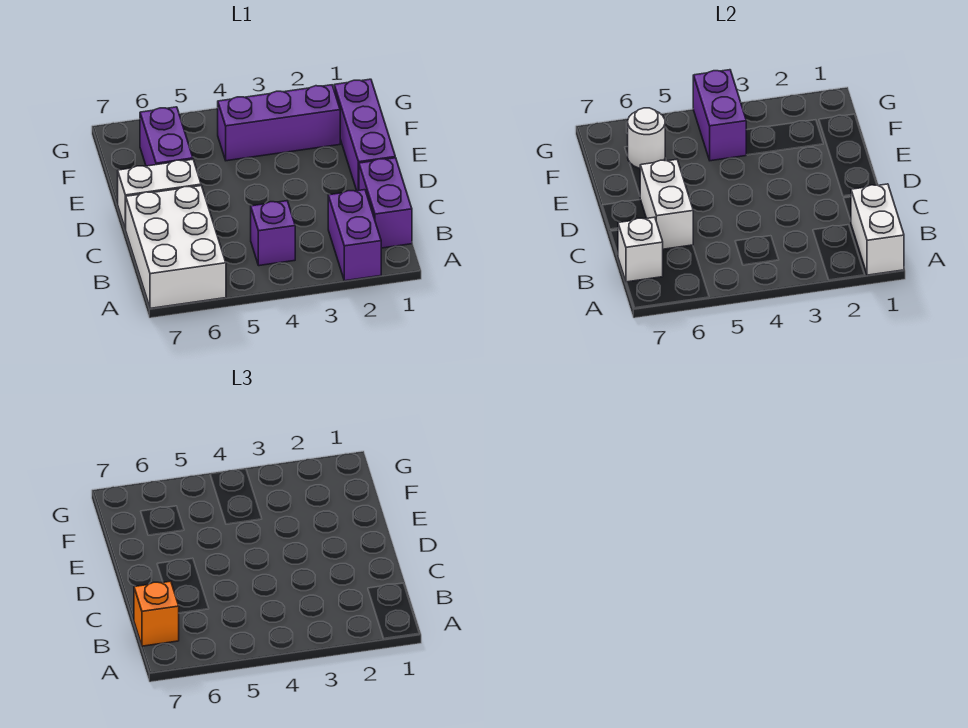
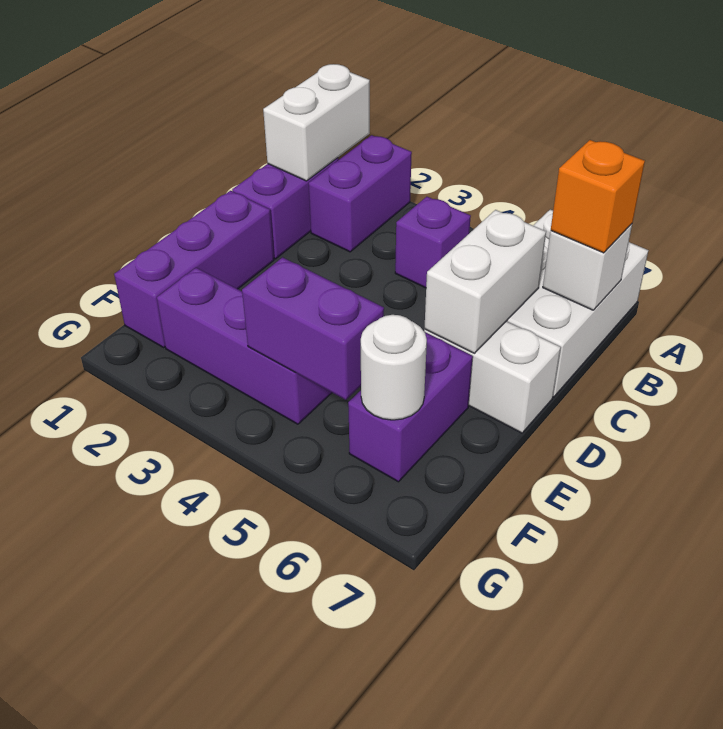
purple 1x2 brick [693,70,746,161] -> purple 1x2 brick turned to [242,257,384,400]

